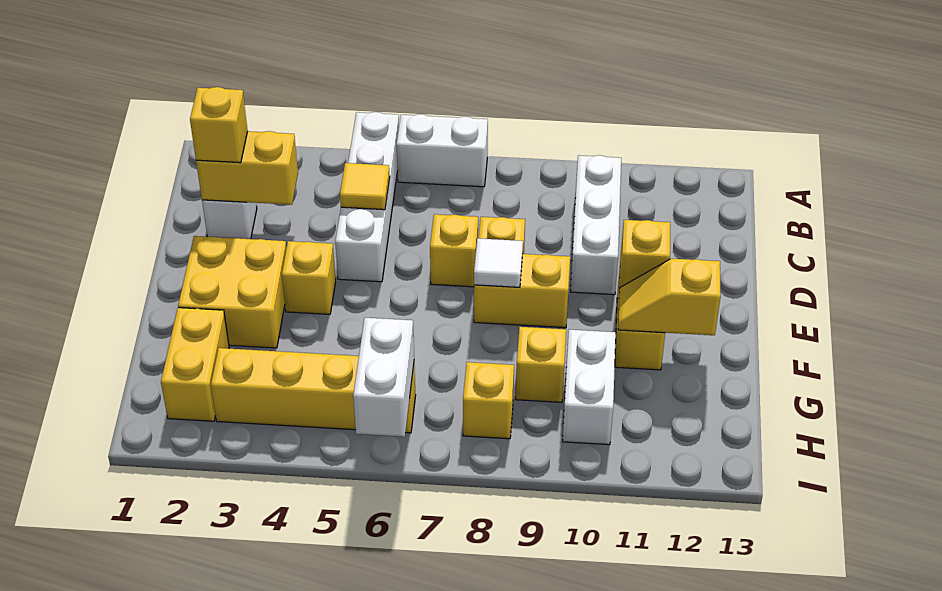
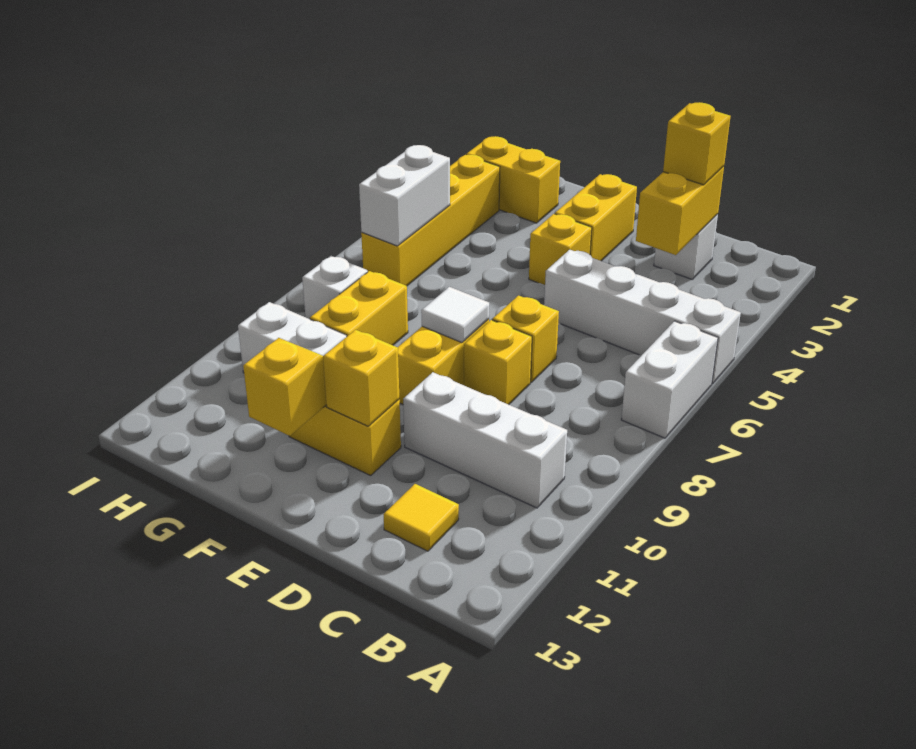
yellow 1x1 tile [340,163,390,210] -> yellow 1x1 tile moved to [383,484,459,551]
yellow 2x2 brick [178,236,286,348] -> yellow 1x2 brick [555,174,637,261]
yellow 1x1 brick [516,327,566,402] -> yellow 1x2 brick [310,271,408,345]
white 1x2 brick [353,318,414,437] -> white 1x2 brick turned to [359,145,450,246]
yellow 1x1 brick [463,362,514,439] -> white 1x1 brick [302,256,368,319]

